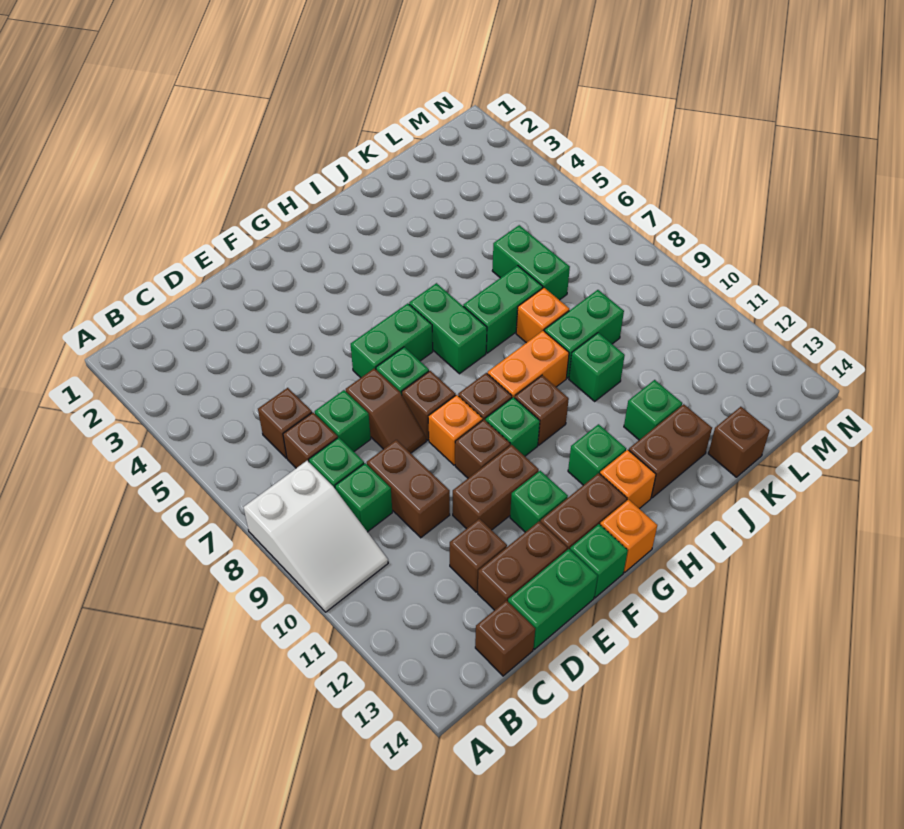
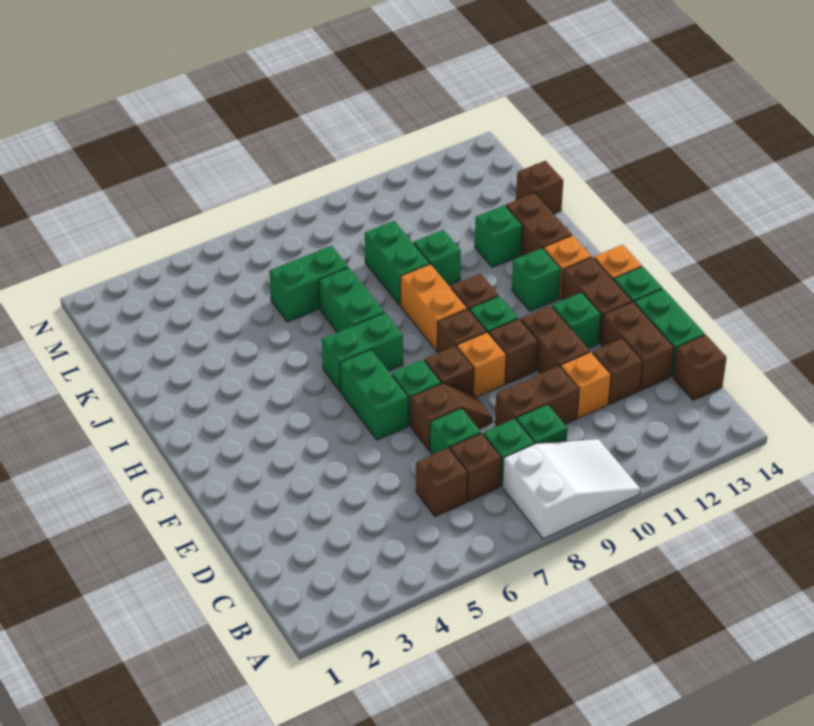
orange 1x1 brick [516,288,569,343] -> orange 1x1 brick moved to [561,352,611,418]

